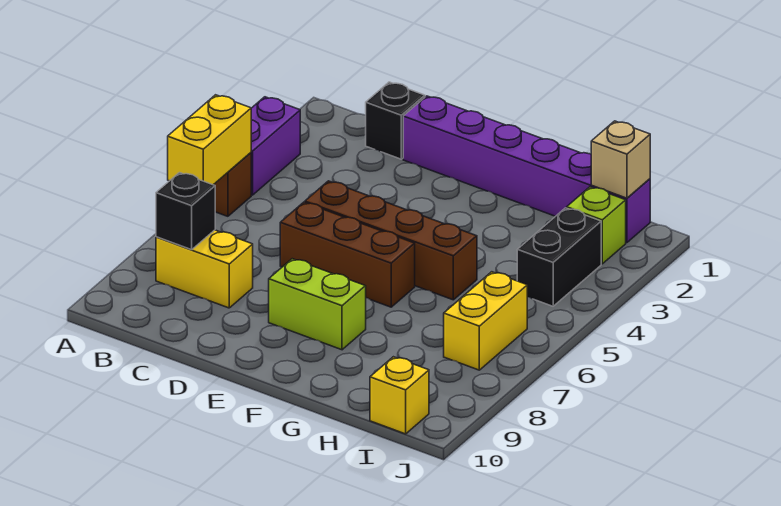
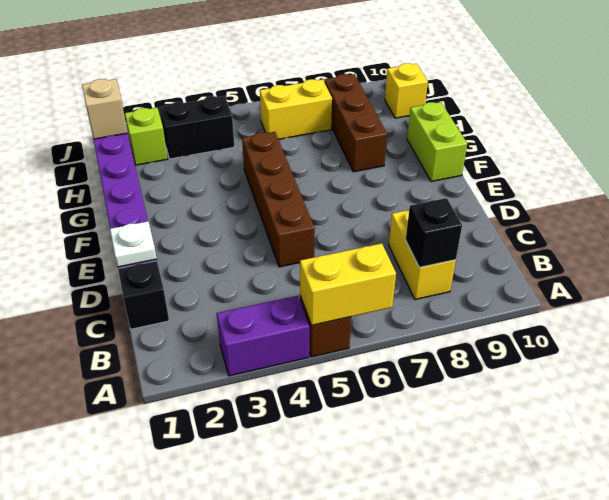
none -> white 1x1 plate [110,222,157,267]
brown 1x3 brick [280,202,415,307] -> brown 1x3 brick moved to [324,74,387,172]
lime 1x2 brick [269,259,366,350] -> lime 1x2 brick moved to [407,102,467,181]

